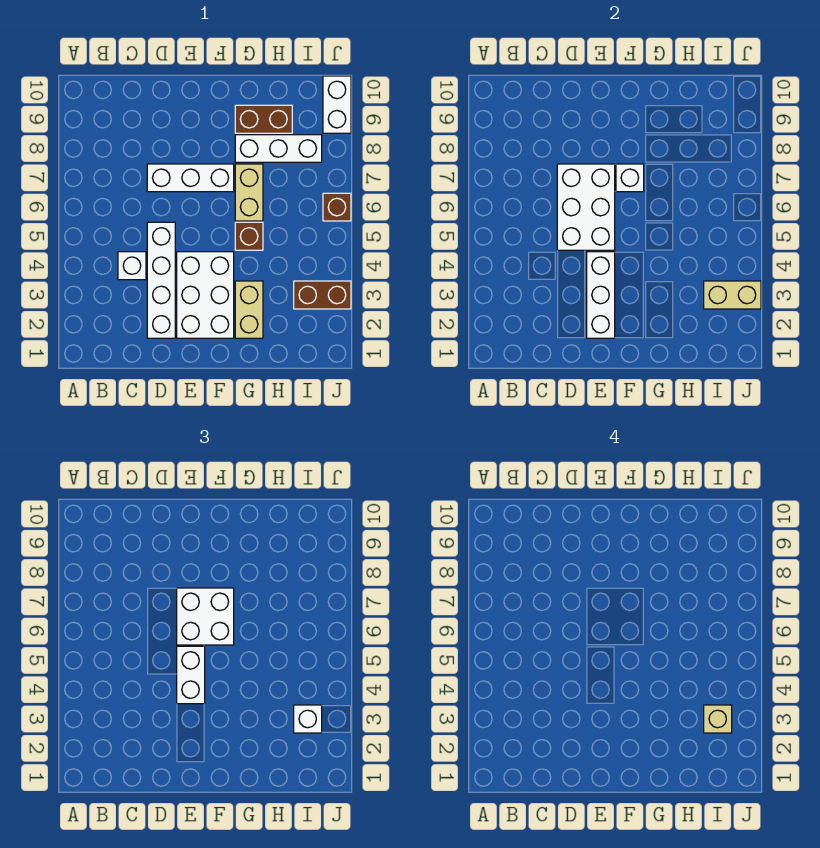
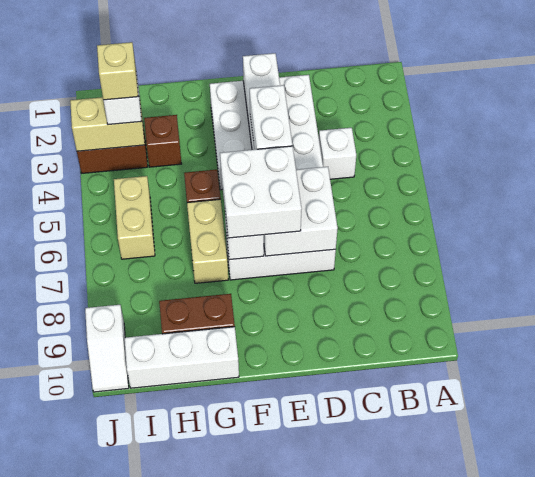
white 2x3 brick [557,164,615,250] -> white 2x2 brick [264,167,338,256]
tan 1x2 brick [235,281,263,338] -> tan 1x2 brick moved to [114,176,155,259]
white 1x3 brick [235,135,322,162] -> white 1x3 brick moved to [125,327,239,388]
brown 1x1 brick [323,193,351,221] -> brown 1x1 brick moved to [144,115,182,167]
white 1x2 brick [323,76,351,133] -> white 1x2 slope [85,305,129,392]

